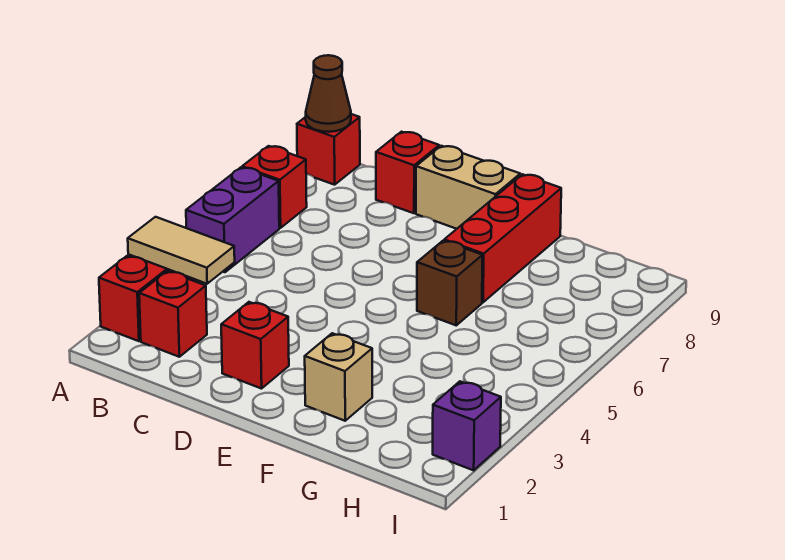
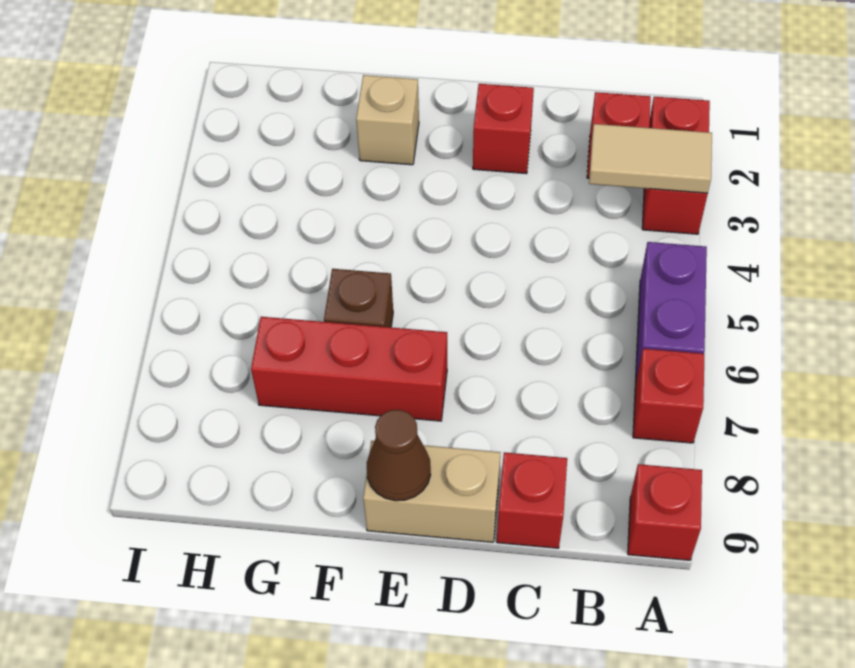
brown 1x1 cone [306,55,351,132] -> brown 1x1 cone moved to [367,410,431,501]
red 1x3 brick [444,174,561,302] -> red 1x3 brick turned to [251,317,447,421]
purple 1x1 brick [433,381,501,470] -> none

